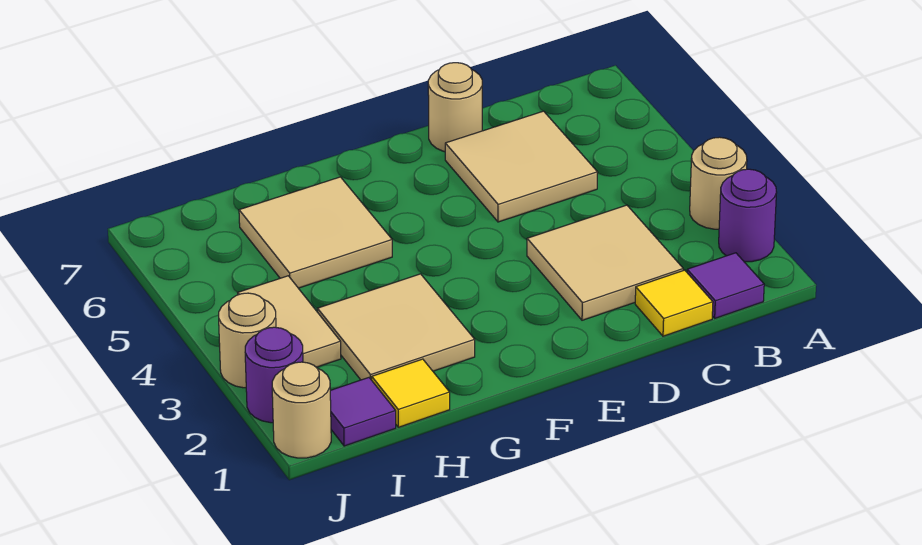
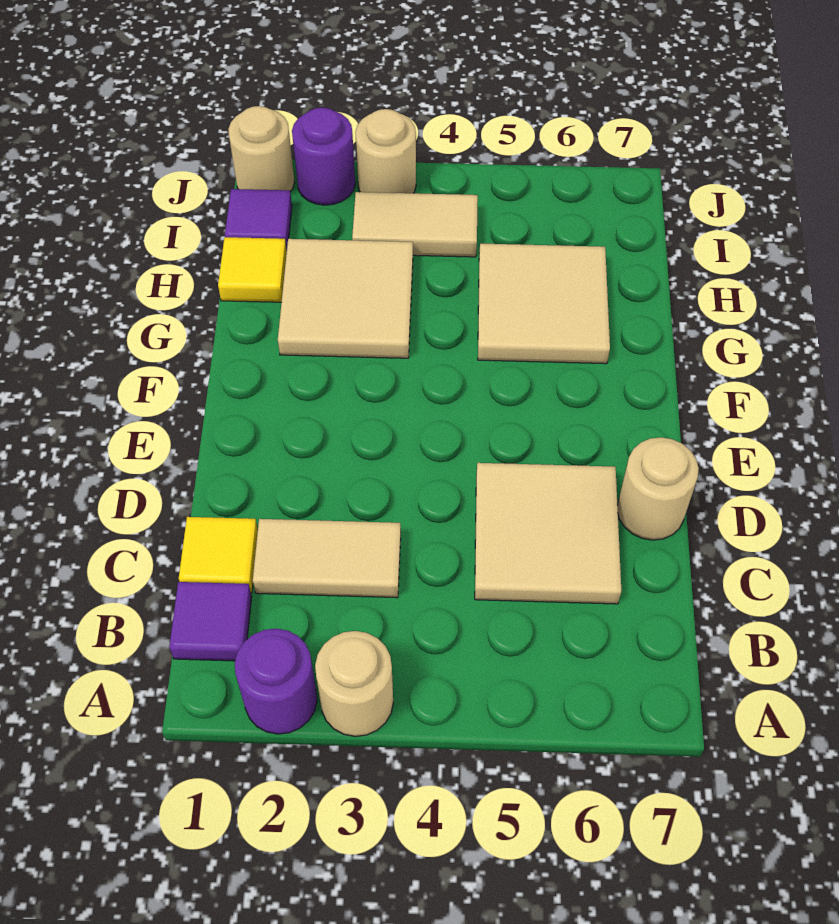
tan 2x2 tile [527,205,683,320] -> tan 1x2 tile [253,519,401,598]

